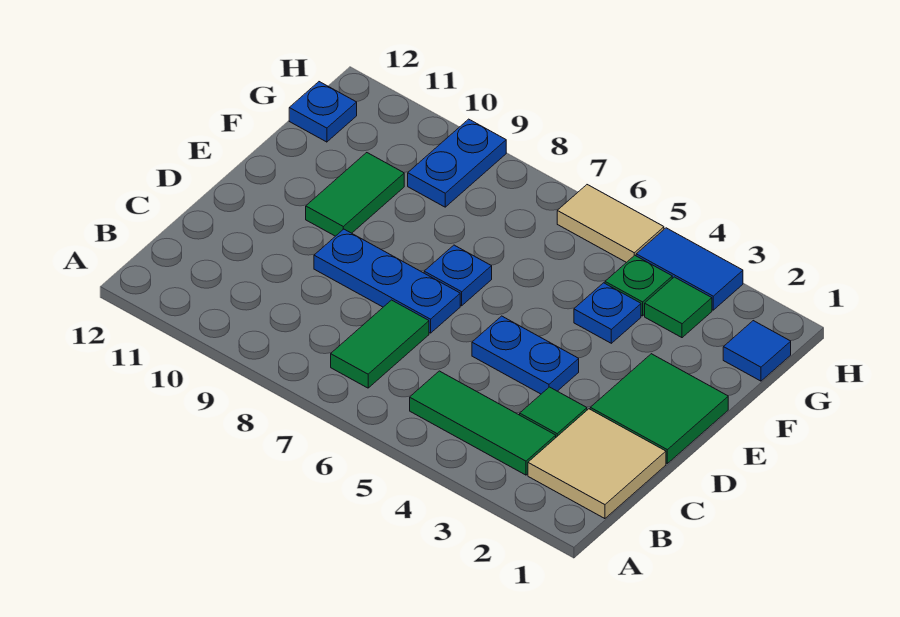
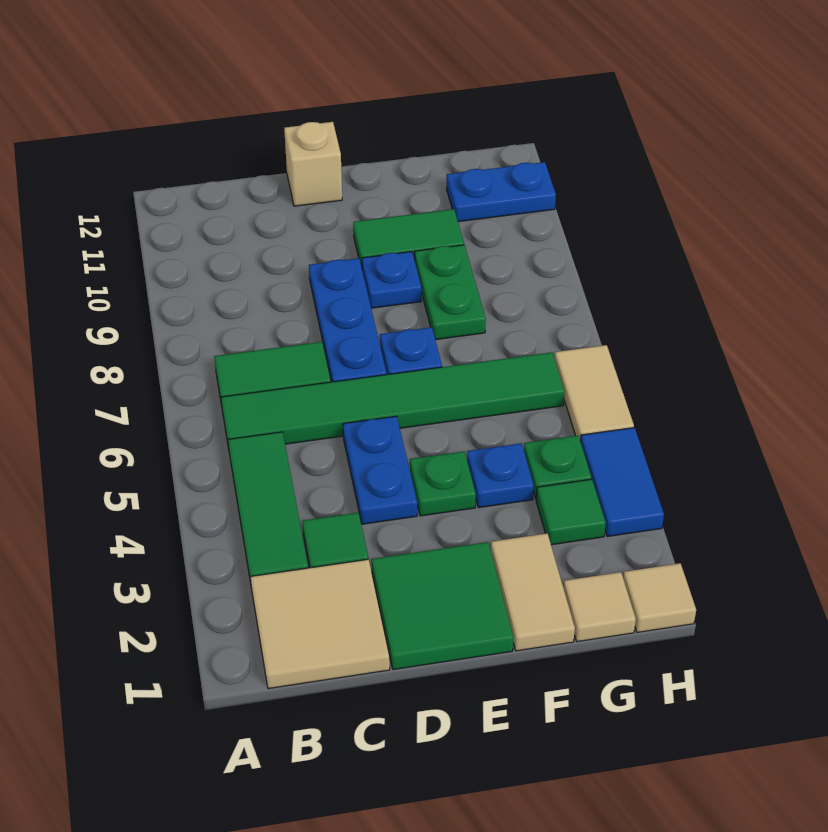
none -> green 1x6 tile [221,352,565,448]
none -> tan 1x1 brick [284,122,342,206]
none -> green 1x1 plate [410,451,476,516]
none -> tan 1x2 tile [491,533,575,651]
none -> green 1x2 plate [415,245,486,340]
blue 1x1 tile [723,321,791,381] -> tan 1x1 tile [564,572,636,642]
blue 1x2 plate [408,119,506,207] -> blue 1x2 plate moved to [446,162,556,222]
blue 1x1 plate [289,82,357,142] -> blue 1x1 plate moved to [362,252,421,308]
none -> tan 1x1 tile [623,563,696,632]

